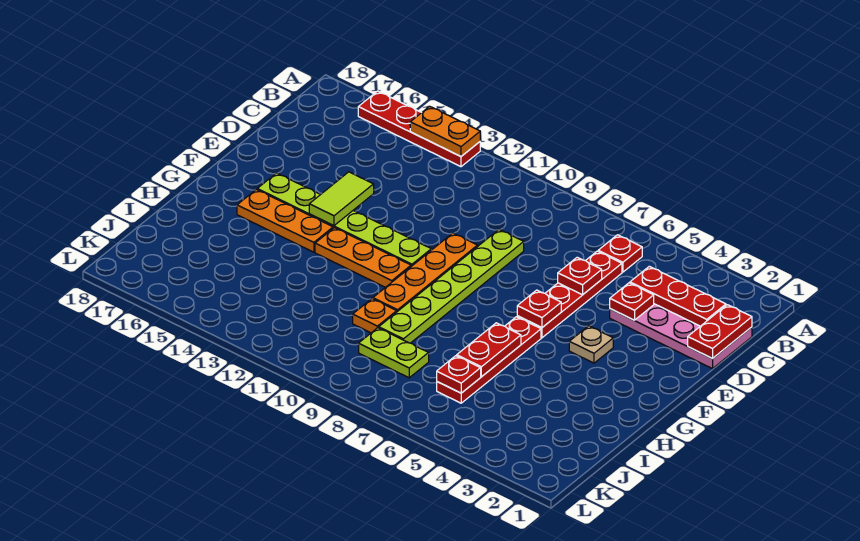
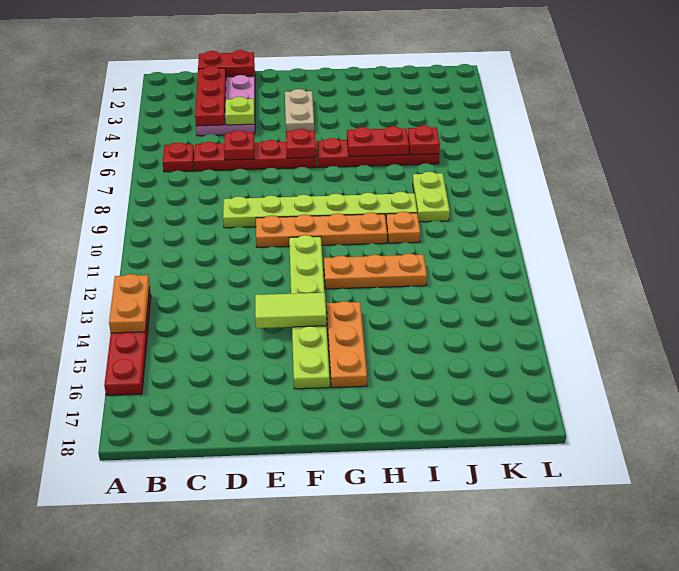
red 1x1 plate [610,283,654,320] -> lime 1x1 plate [225,97,254,125]
tan 1x1 plate [569,326,613,363] -> tan 1x2 plate [285,89,314,132]
orange 1x3 plate [315,228,411,287] -> orange 1x3 plate turned to [324,253,427,289]

